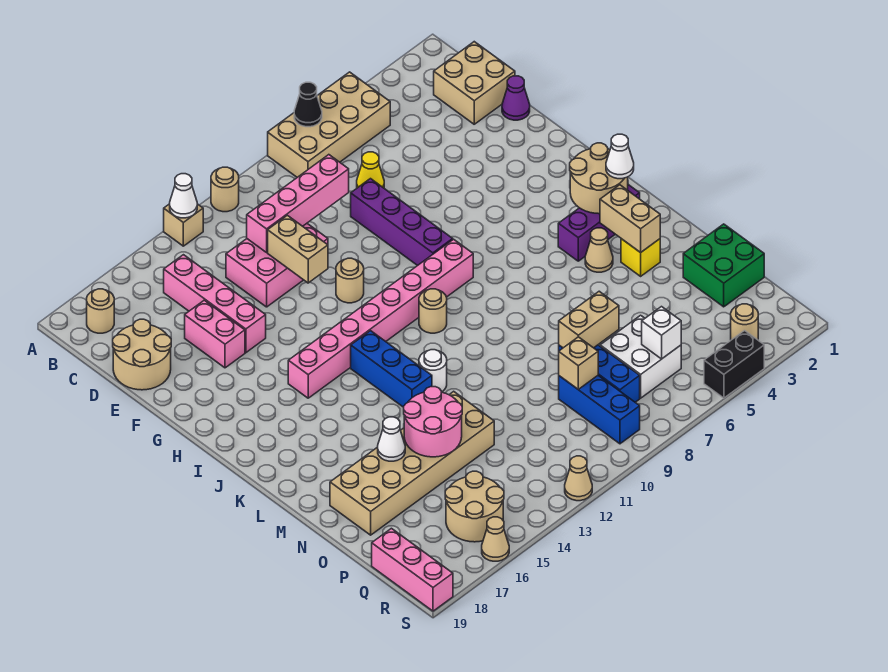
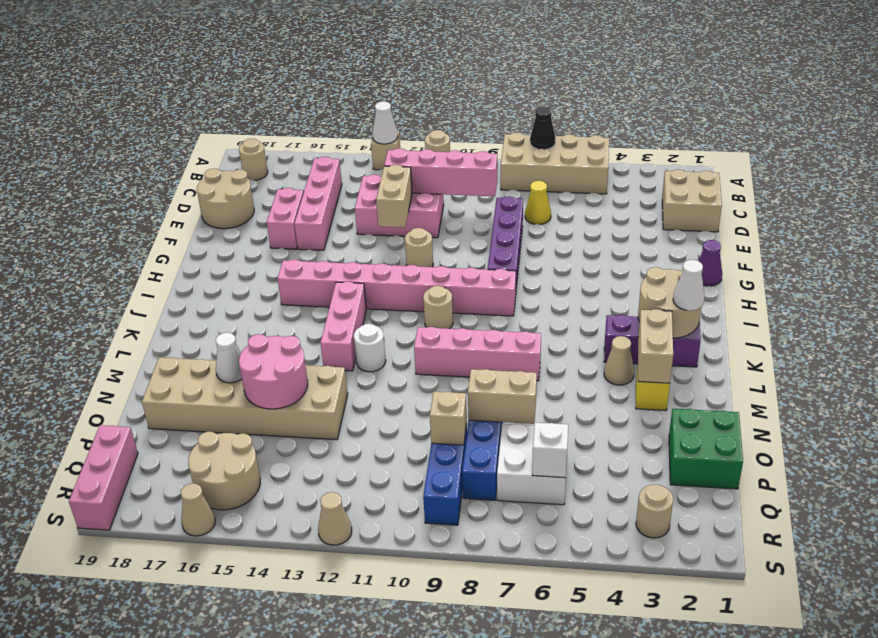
purple 1x1 cone [502,76,530,120] -> purple 1x1 cone moved to [699,240,722,286]
blue 1x3 brick [351,331,432,407] -> pink 1x3 brick [320,281,366,371]
none -> pink 1x4 brick [414,327,541,381]
black 1x2 brick [704,331,764,398] -> none

